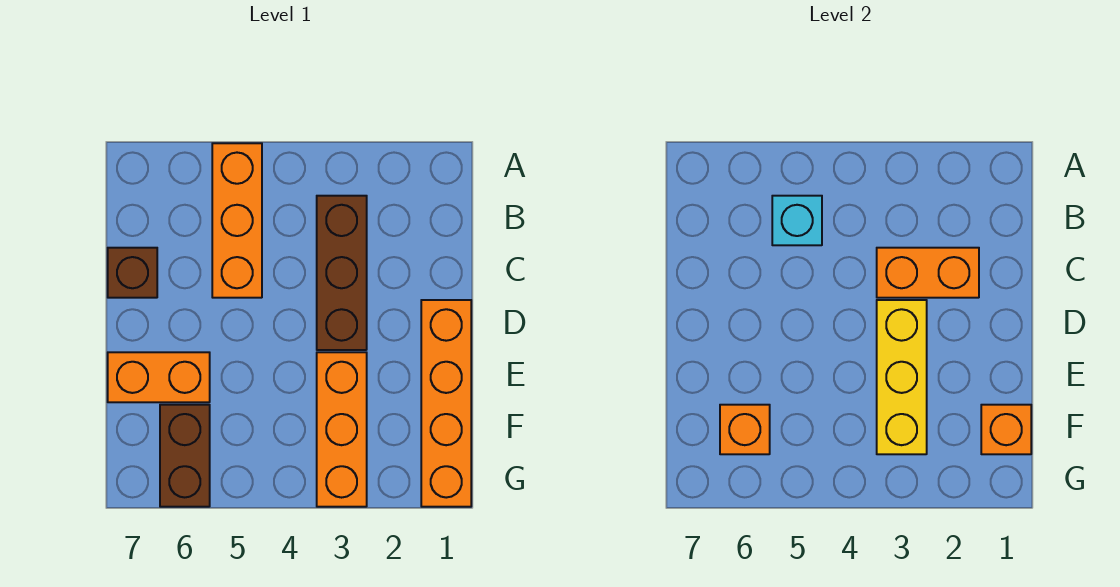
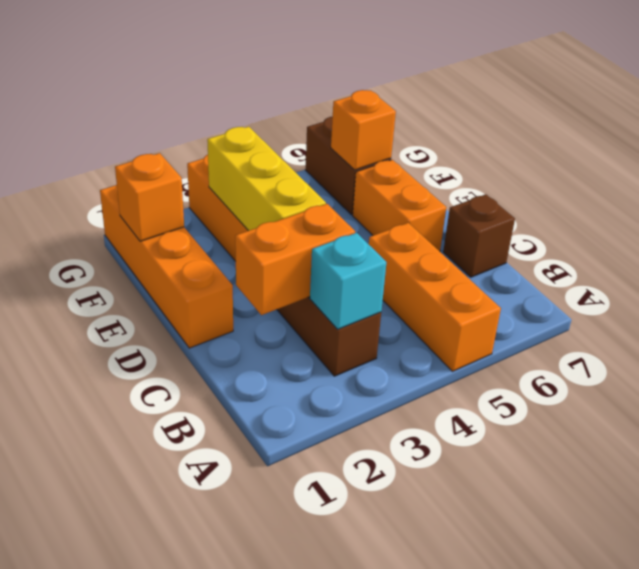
cyan 1x1 brick [772,196,822,245] -> cyan 1x1 brick moved to [310,233,387,329]
orange 1x2 brick [108,352,210,402] -> orange 1x2 brick turned to [353,160,446,251]

